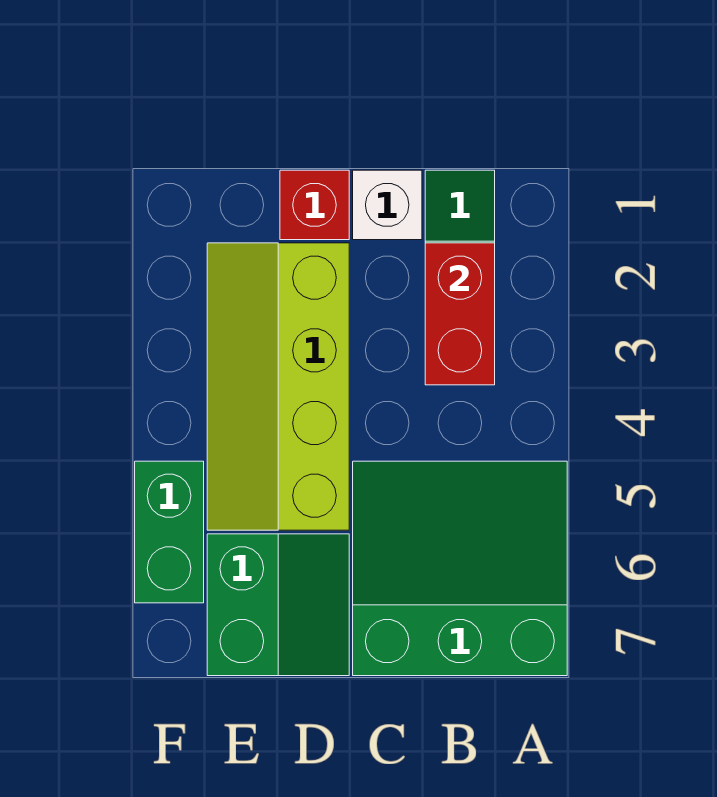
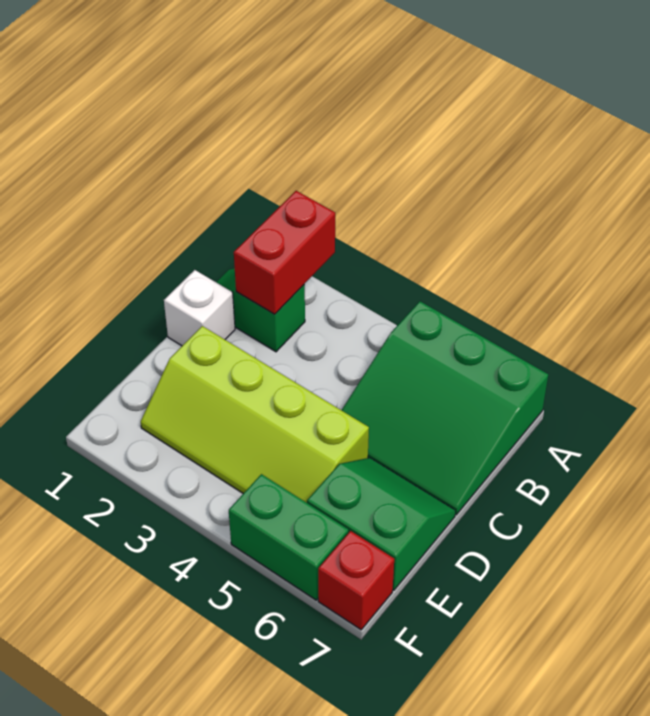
green 3x3 slope [353,461,567,676] -> green 3x3 slope turned to [342,301,548,515]
red 1x2 brick [425,243,495,385] -> red 1x2 brick turned to [234,191,335,314]
red 1x1 brick [280,170,349,240] -> red 1x1 brick moved to [318,531,394,630]

